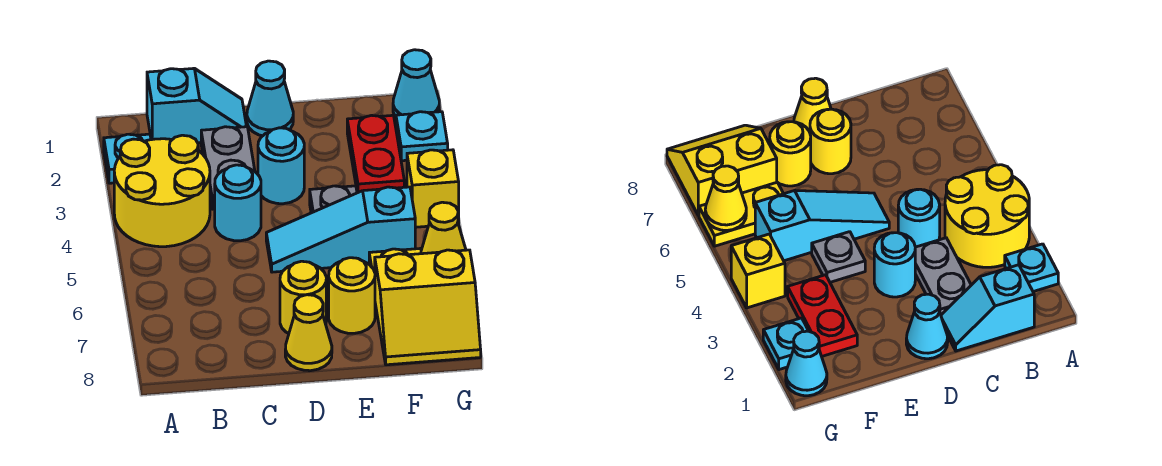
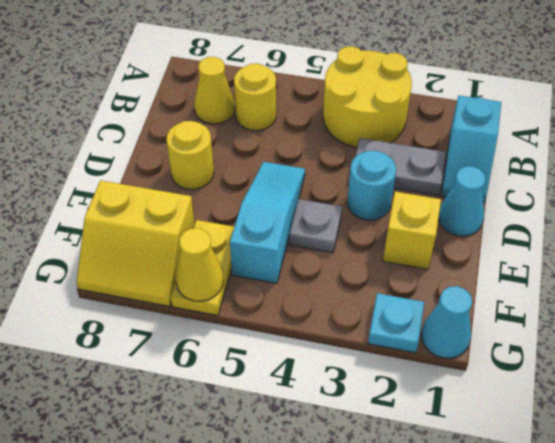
cyan 1x1 plate [104,134,151,183] -> none
cyan 1x1 round brick [215,165,261,241] -> none
yellow 1x1 cone [285,295,332,371] -> yellow 1x1 cone moved to [194,57,235,124]
yellow 1x1 round brick [329,258,375,333] -> yellow 1x1 round brick moved to [234,64,276,131]
red 1x2 plate [347,115,404,193] -> none
yellow 2x2 slope [375,250,481,365] -> yellow 2x2 slope turned to [77,180,195,306]
yellow 1x1 brick [407,150,459,227] -> yellow 1x1 brick moved to [383,192,441,269]

